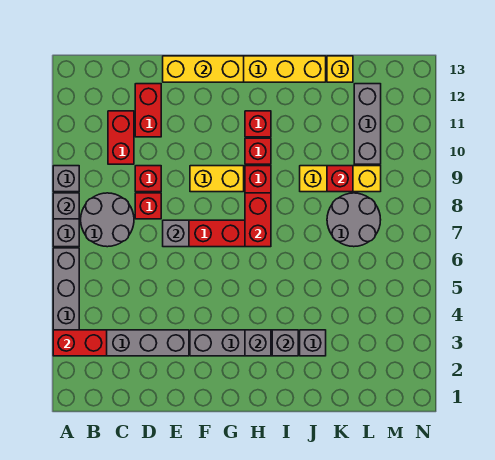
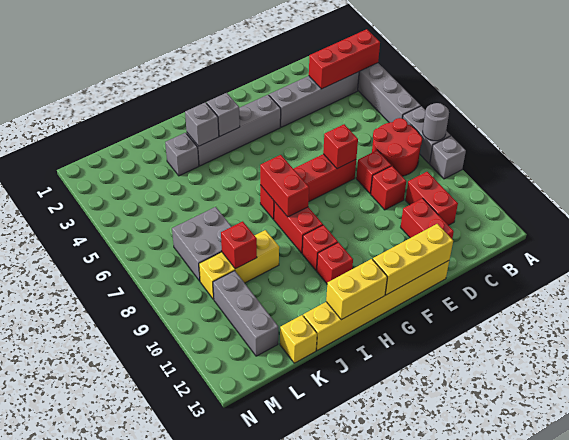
red 1x2 brick [53,330,107,356] -> red 1x3 brick [309,29,380,89]
grey 1x1 brick [53,193,79,219] -> grey 1x1 round brick [423,103,449,141]
grey 2x2 round brick [81,193,134,247] -> red 2x2 round brick [372,118,422,176]
grey 1x1 brick [163,220,189,247] -> red 1x1 brick [323,124,358,169]
yellow 1x2 brick [190,166,244,192] -> yellow 1x2 brick moved to [326,259,387,320]
grey 2x2 round brick [327,193,381,247] -> grey 2x2 brick [172,207,232,281]

